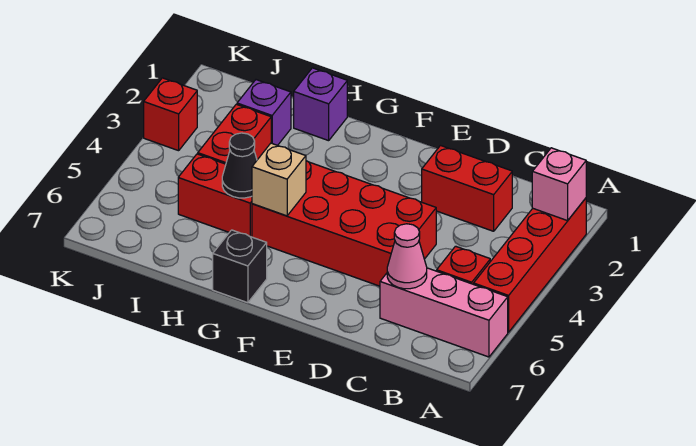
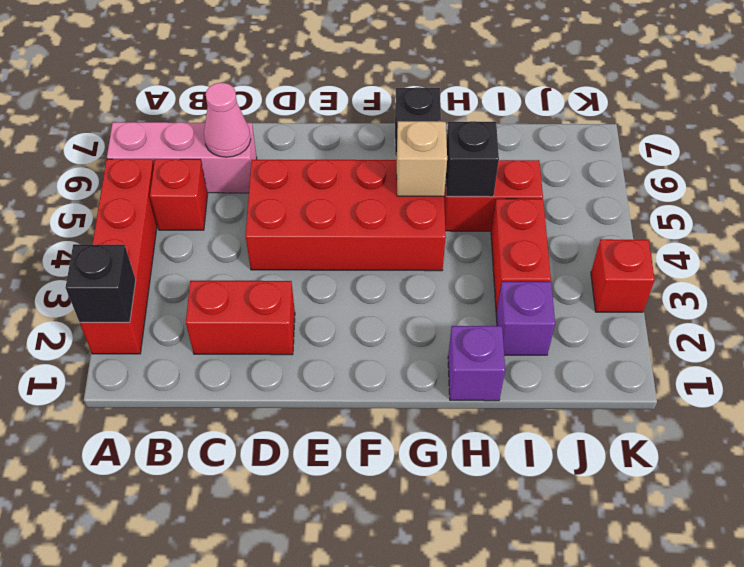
pink 1x1 brick [532,148,586,221] -> black 1x1 brick [66,244,136,322]
black 1x1 cone [222,133,257,198] -> black 1x1 brick [446,121,499,197]

